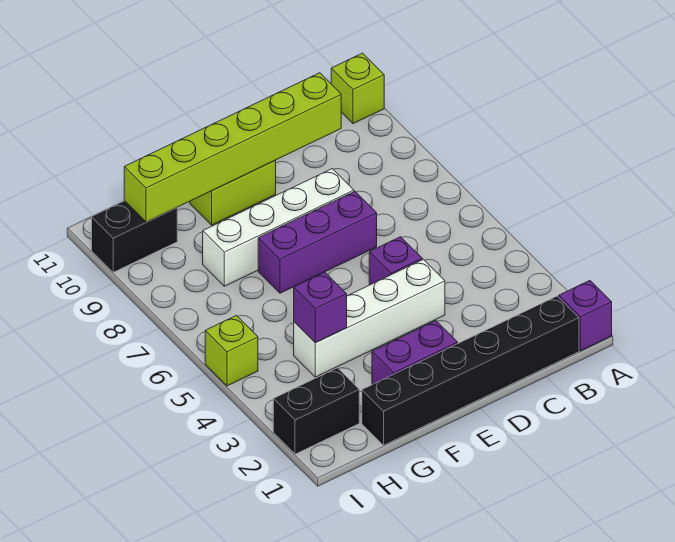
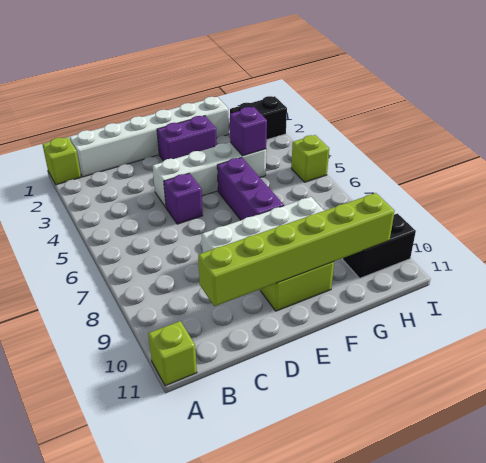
purple 1x1 brick [559,281,612,351] -> lime 1x1 brick [42,137,81,185]
black 1x6 brick [362,296,579,445] -> white 1x6 brick [70,97,229,177]
purple 1x3 brick [258,191,377,293] -> purple 1x3 brick turned to [217,157,284,220]

